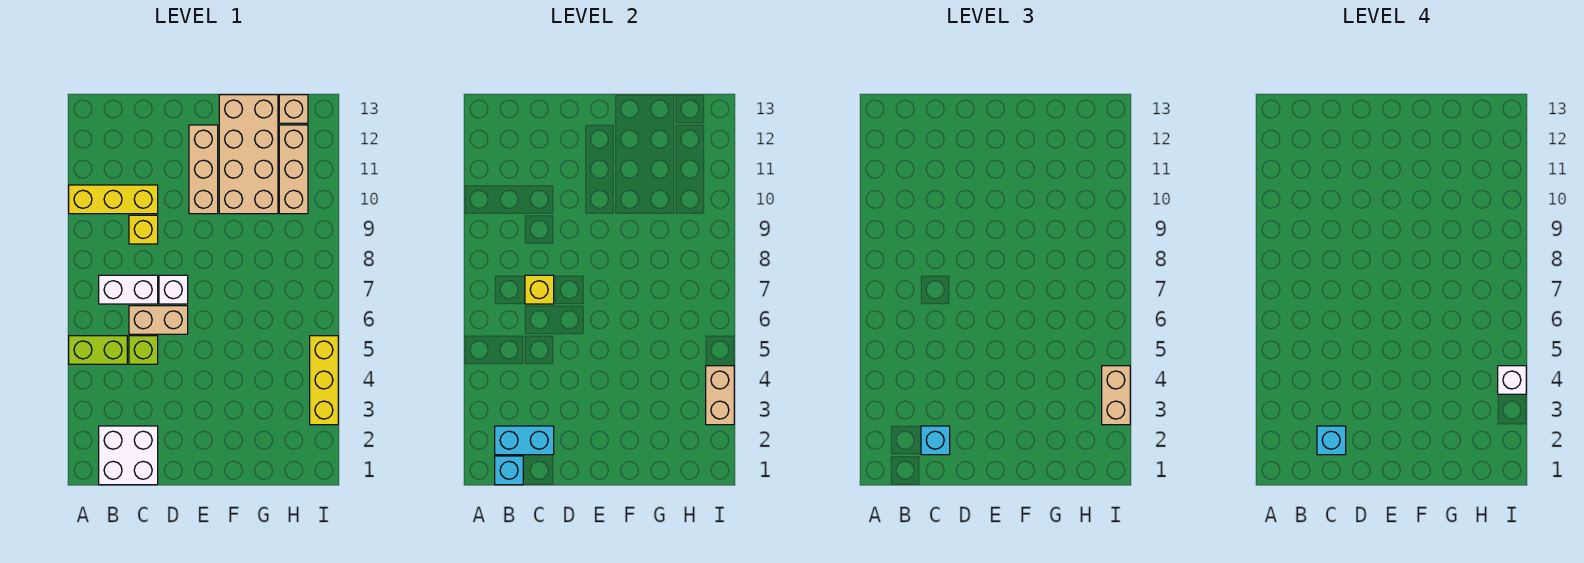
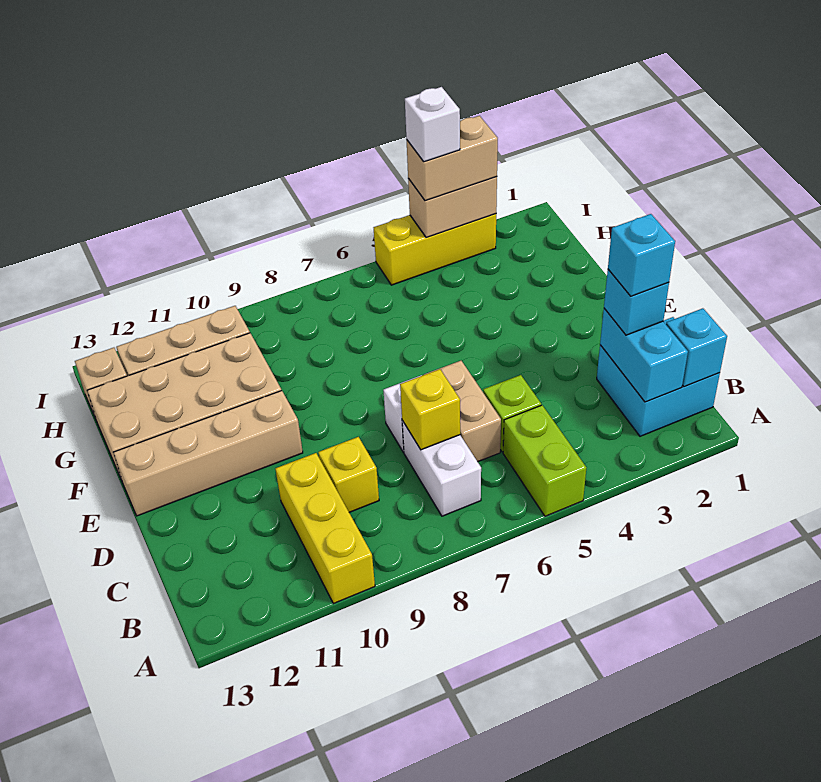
white 2x2 brick [99,426,158,485] -> cyan 2x2 brick [597,317,720,436]
tan 1x3 brick [189,125,218,214] -> tan 1x4 brick [113,391,303,516]

